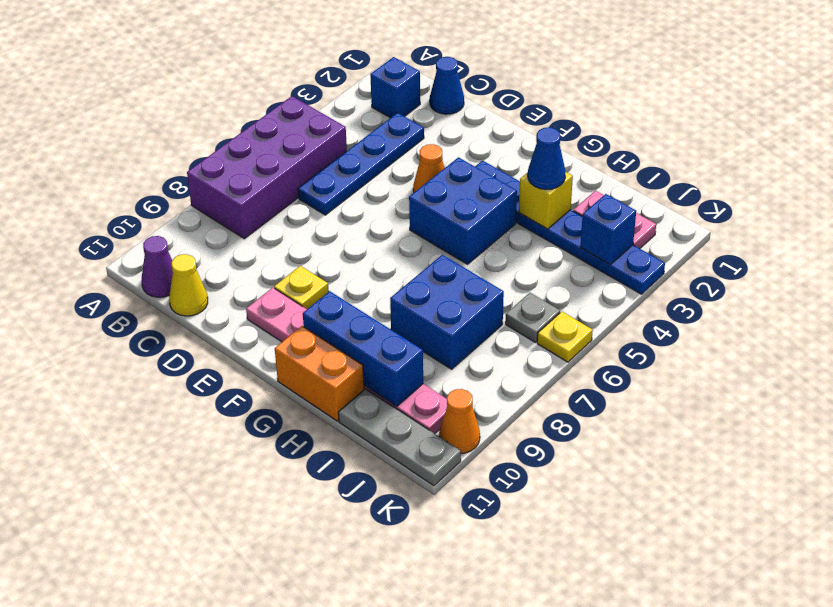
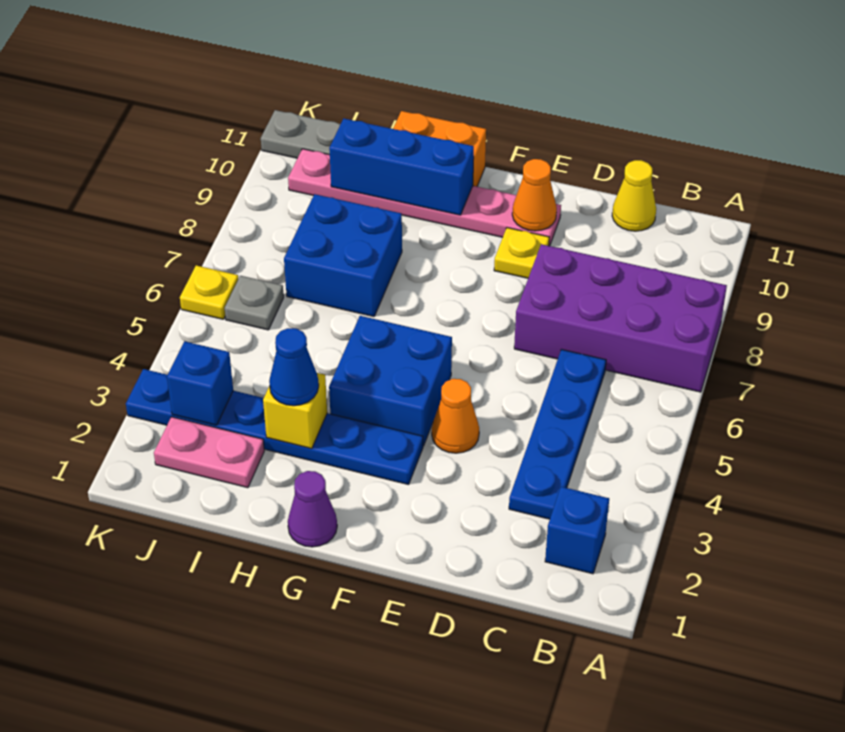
purple 2x4 brick [187,96,347,239] -> purple 2x4 brick turned to [514,244,727,392]
purple 1x1 cone [142,236,173,297] -> purple 1x1 cone moved to [288,471,337,547]
blue 1x1 cone [430,57,464,114] -> none
orange 1x1 cone [439,389,480,453] -> orange 1x1 cone moved to [512,159,557,231]

